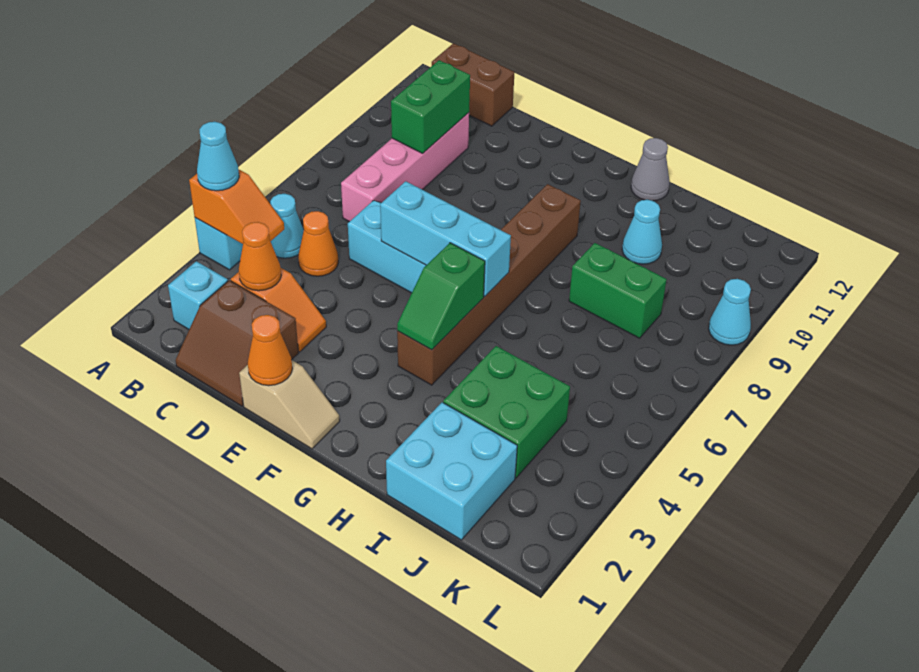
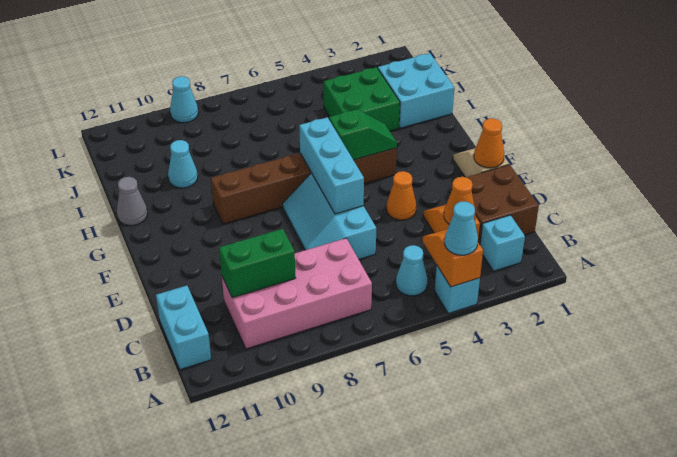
brown 1x2 brick [432,43,515,126] -> cyan 1x2 brick [156,286,211,370]
brown 2x2 slope [176,280,299,406] -> brown 2x2 brick [466,165,539,244]
orange 1x1 cone [298,211,338,276] -> orange 1x1 cone moved to [387,171,416,220]
pink 1x4 brick [341,113,469,222] -> pink 2x4 brick [222,238,372,349]
green 1x2 brick [569,243,667,338] -> none

